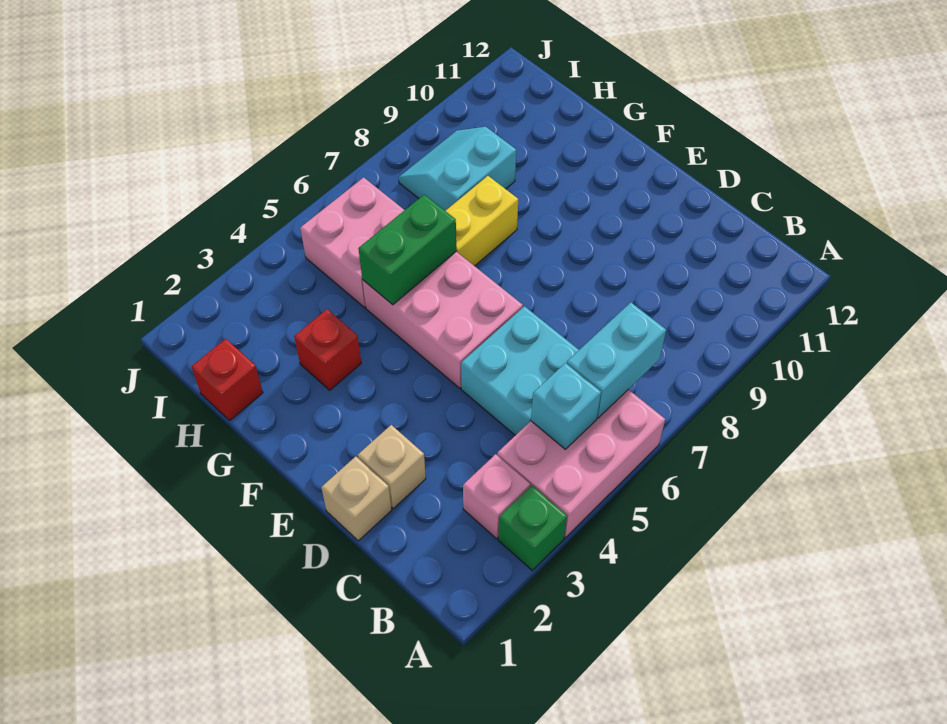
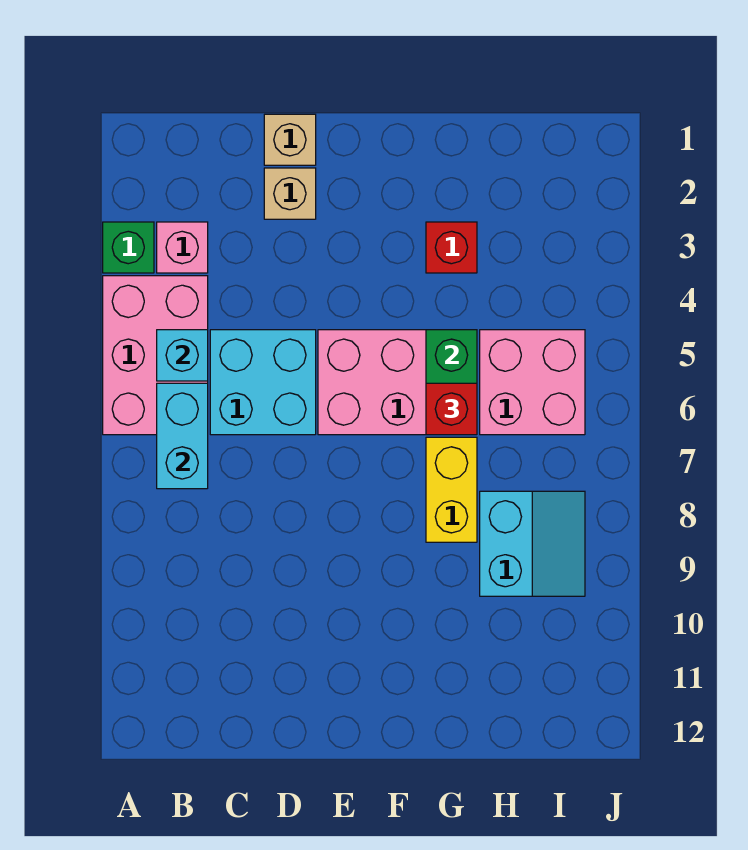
red 1x1 brick [191,339,263,420] -> red 1x1 brick moved to [426,383,477,435]

